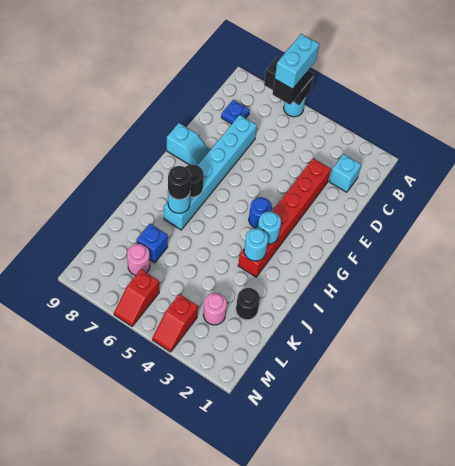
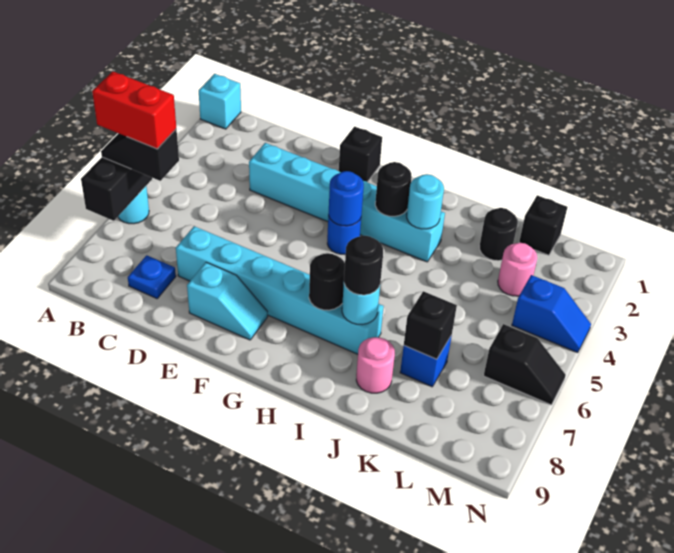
cyan 1x2 brick [275,34,319,89] -> red 1x2 brick [92,71,176,149]
cyan 1x1 brick [329,154,361,192] -> cyan 1x1 brick moved to [199,74,241,129]
red 1x6 brick [238,158,331,277] -> cyan 1x6 brick [249,143,445,262]
none -> black 1x1 brick [339,127,382,182]
cyan 1x2 slope [167,123,210,166] -> cyan 1x2 slope turned to [187,262,268,340]
none -> blue 1x1 round brick [328,171,364,226]
cyan 1x1 round brick [258,211,281,244] -> black 1x1 round brick [375,162,412,216]
none -> black 1x1 brick [404,291,457,359]
none -> black 1x1 brick [519,195,567,255]
pink 1x1 round brick [127,244,150,275] -> pink 1x1 round brick moved to [356,337,395,393]
red 1x2 slope [152,294,198,352] -> blue 1x2 slope [512,275,591,353]
red 1x2 slope [114,269,159,326] -> black 1x2 slope [484,324,566,405]

